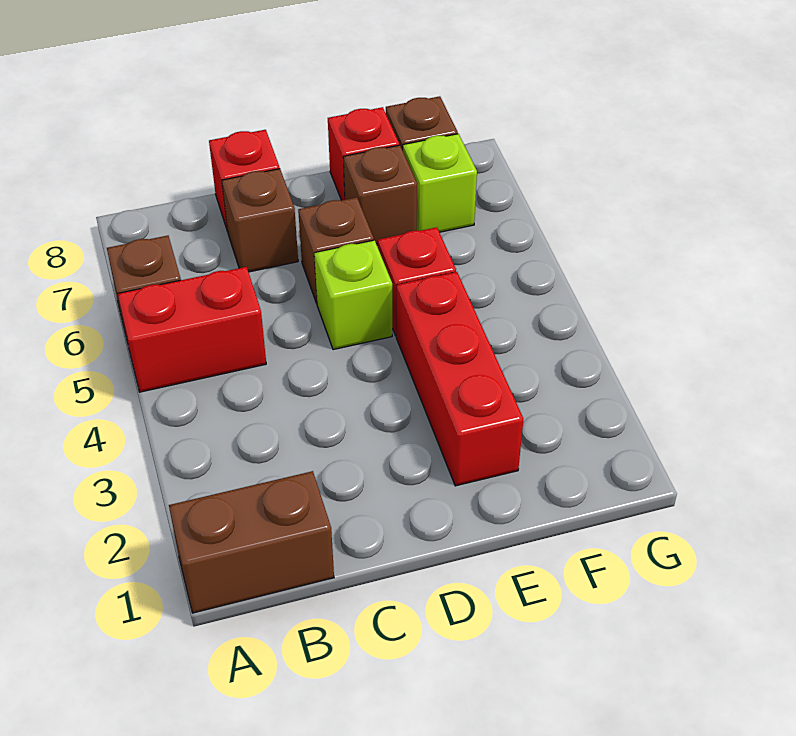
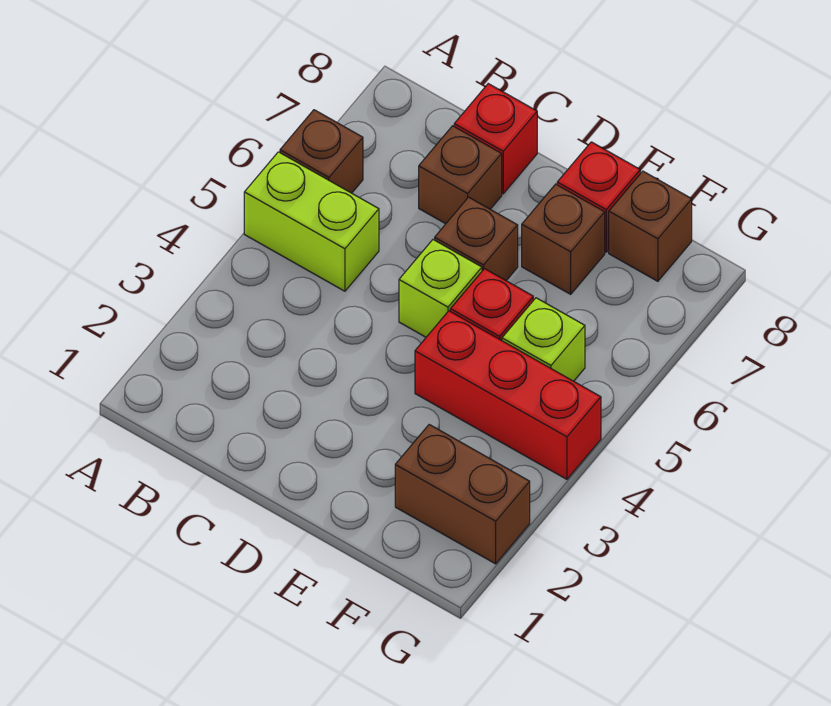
brown 1x2 brick [169,471,334,613] -> brown 1x2 brick moved to [395,425,530,564]
red 1x2 brick [118,267,266,392] -> lime 1x2 brick [244,152,379,291]
red 1x3 brick [396,272,523,486] -> red 1x3 brick turned to [415,311,601,479]
lime 1x1 brick [403,134,477,232] -> lime 1x1 brick moved to [502,298,585,381]

